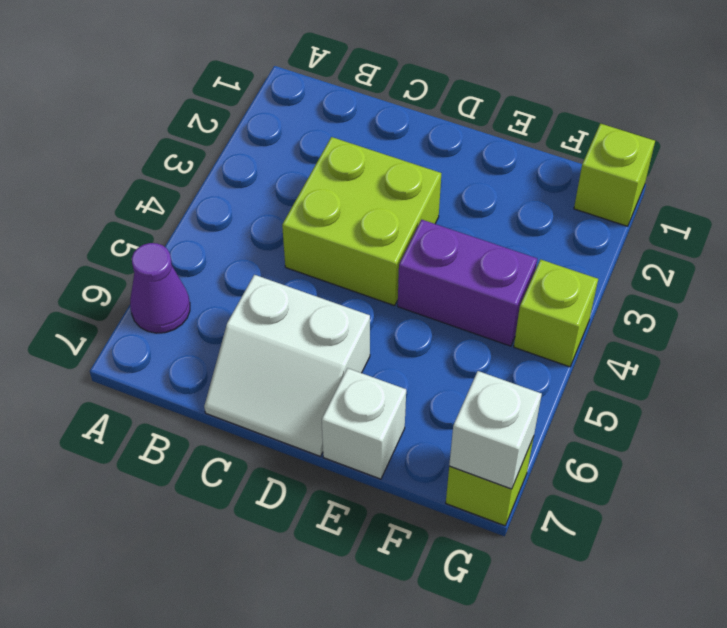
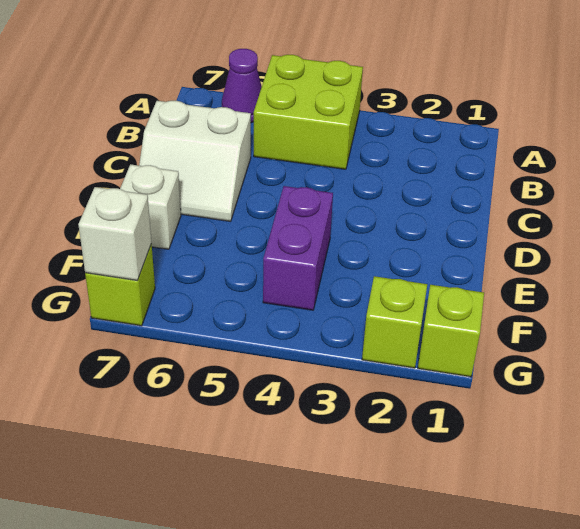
lime 2x2 brick [282,137,441,306] -> lime 2x2 brick moved to [254,55,363,169]
white 2x2 slope [204,275,370,456] -> white 2x2 slope turned to [139,101,251,221]
lime 1x1 brick [514,260,598,367] -> lime 1x1 brick moved to [362,276,427,368]

